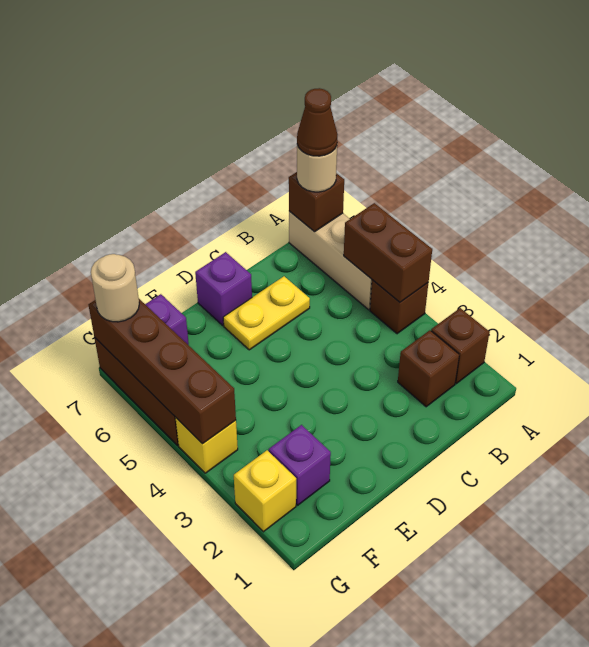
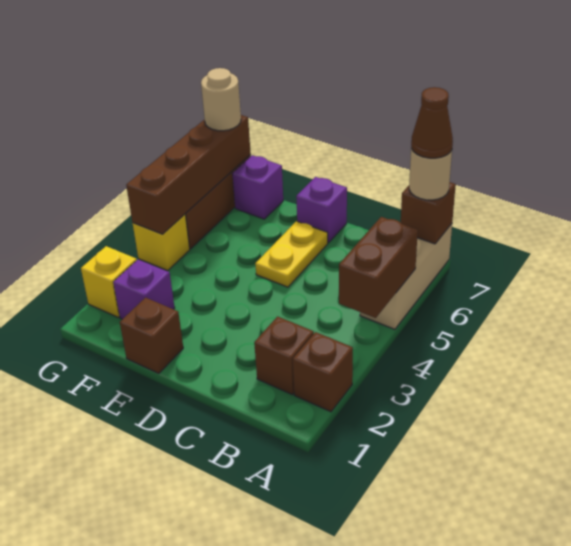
brown 1x1 brick [370,280,428,334] -> brown 1x1 brick moved to [120,297,183,373]
yellow 1x2 plate [223,276,310,350] -> yellow 1x2 plate turned to [255,221,328,287]

